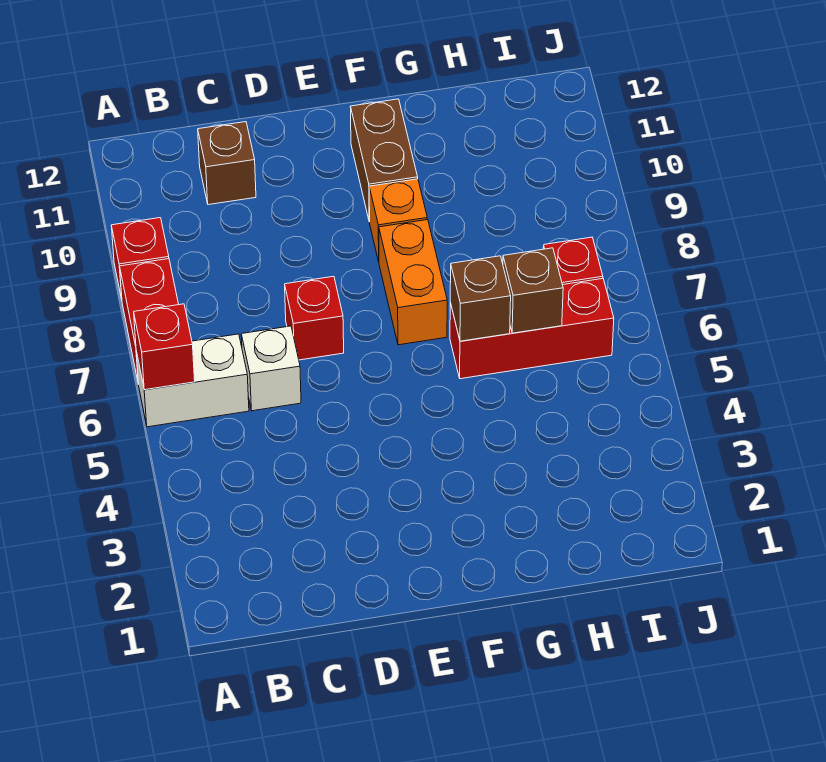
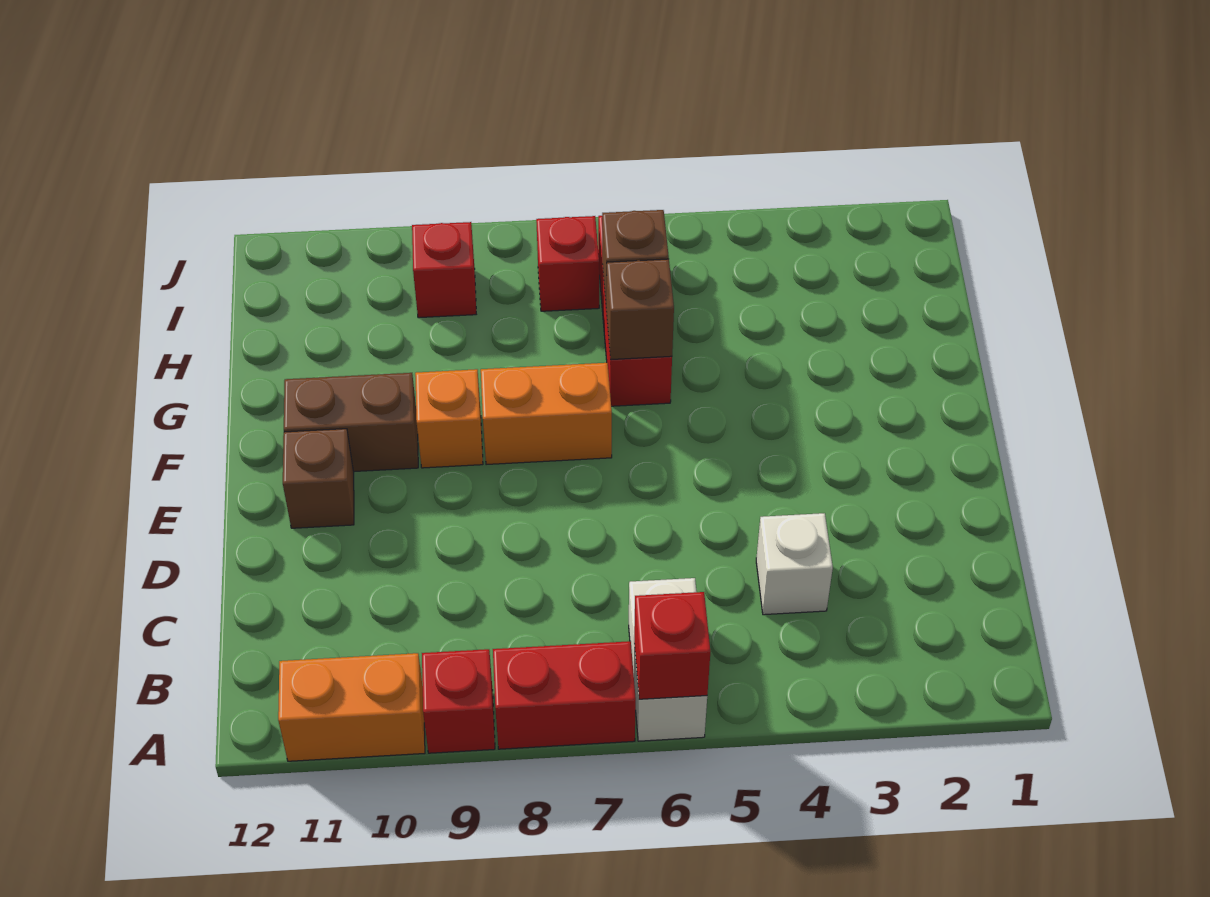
none -> orange 1x2 brick [278,653,425,761]
white 1x1 brick [241,326,301,411] -> white 1x1 brick moved to [756,513,833,615]
brown 1x1 brick [198,122,256,205] -> brown 1x1 brick moved to [283,429,354,528]
red 1x1 brick [285,276,344,360] -> red 1x1 brick moved to [412,222,476,318]

